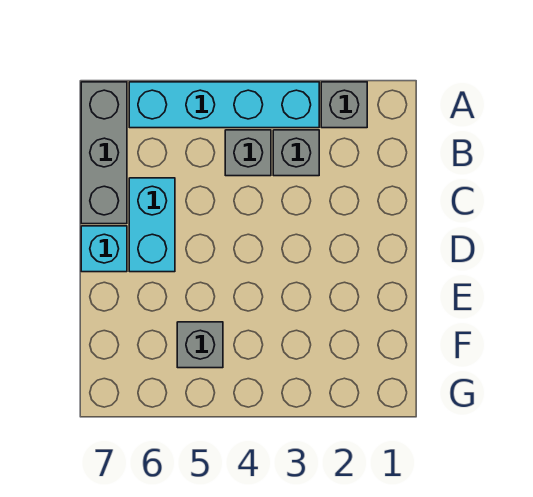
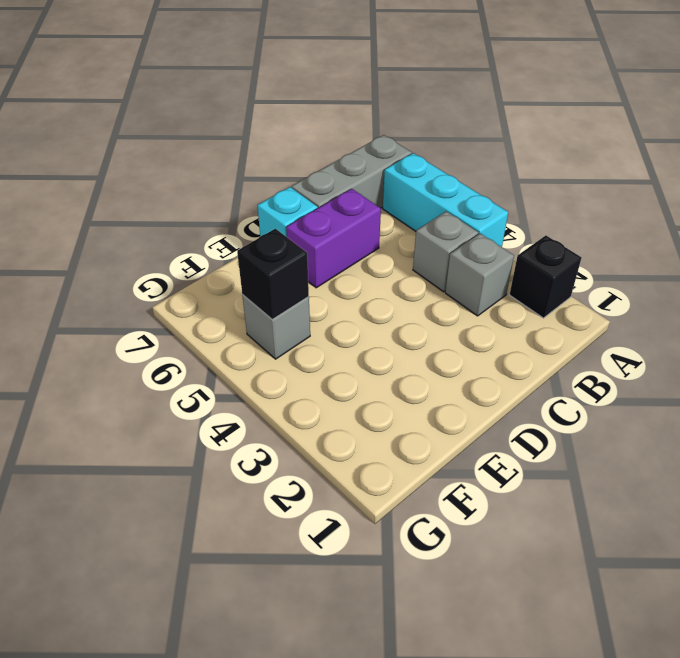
grey 1x1 brick [321,82,367,128] -> black 1x1 brick [509,235,582,318]
cyan 1x4 brick [129,82,319,128] -> cyan 1x3 brick [383,153,508,247]
cyan 1x2 brick [129,178,175,272] -> purple 1x2 brick [286,189,381,288]
none -> black 1x1 brick [237,229,309,320]

